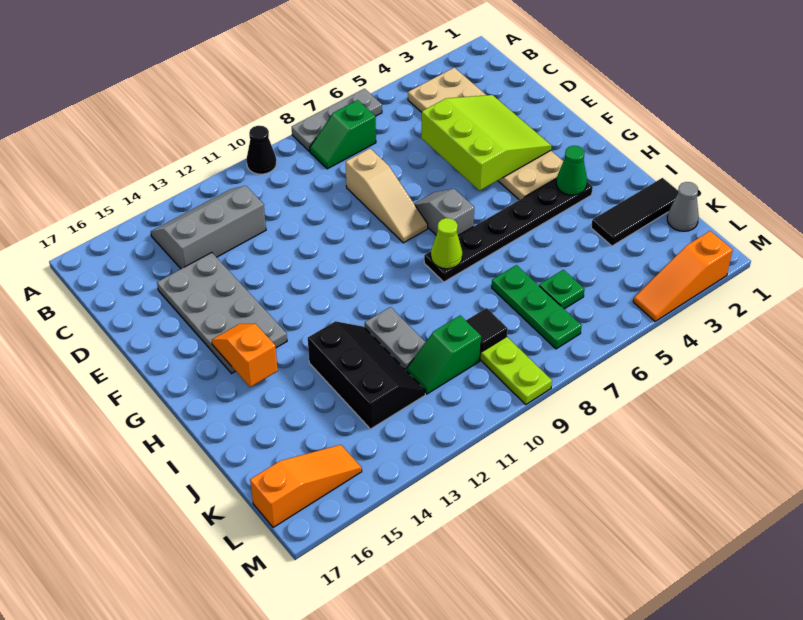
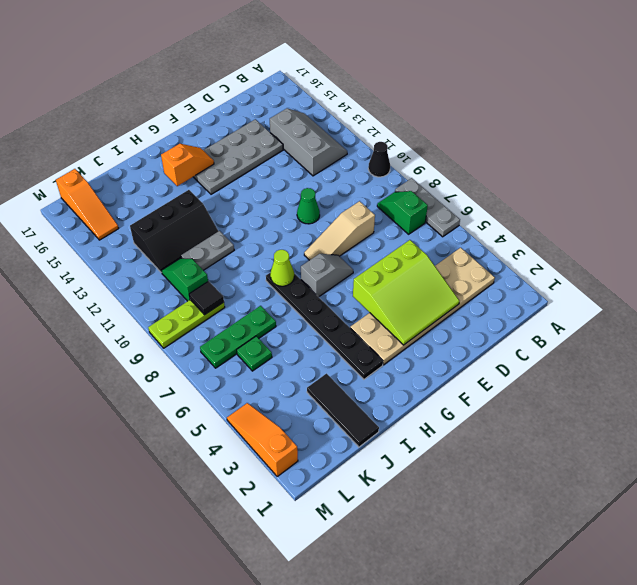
green 1x1 cone [556,146,587,195] -> green 1x1 cone moved to [297,188,320,224]
grey 1x1 cone [667,182,699,231] -> none

